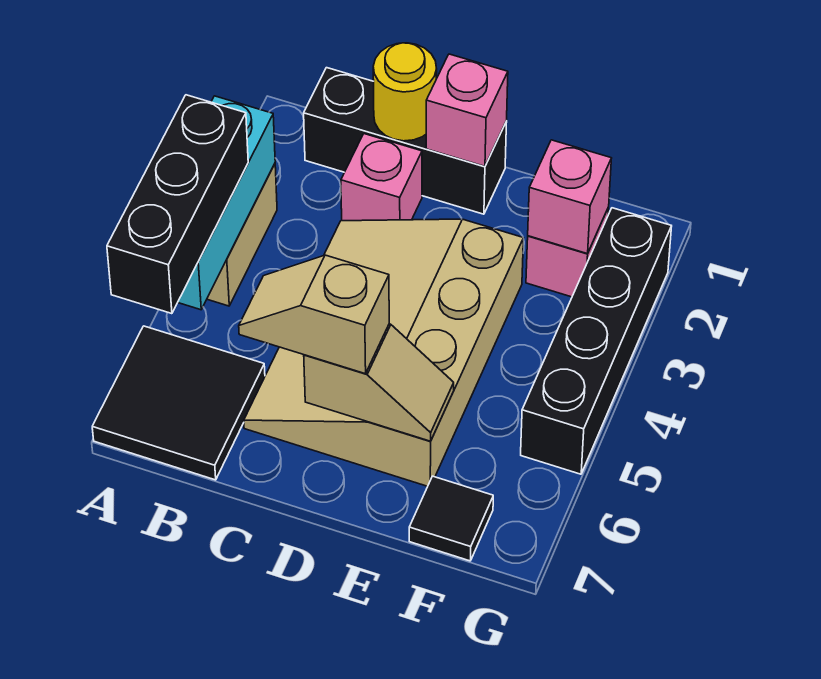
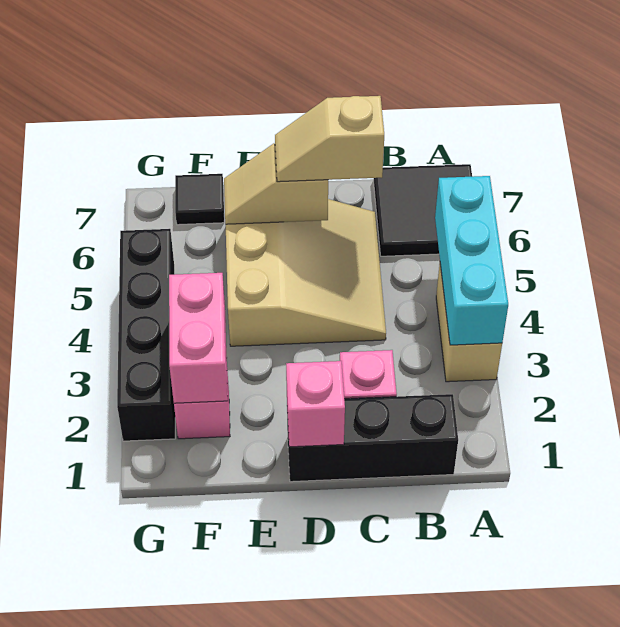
black 1x3 brick [107,95,248,314] -> none
yellow 1x1 round brick [373,43,437,141] -> none
tan 3x4 slope [244,219,523,486] -> tan 3x3 slope [226,199,386,346]
tan 1x2 slope [239,255,389,374] -> tan 1x2 slope turned to [275,96,384,182]
pink 1x1 brick [528,140,611,254] -> pink 1x2 brick [169,273,228,403]

